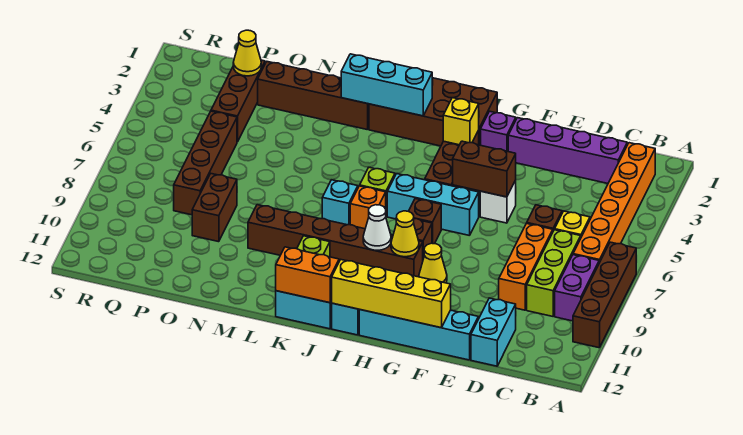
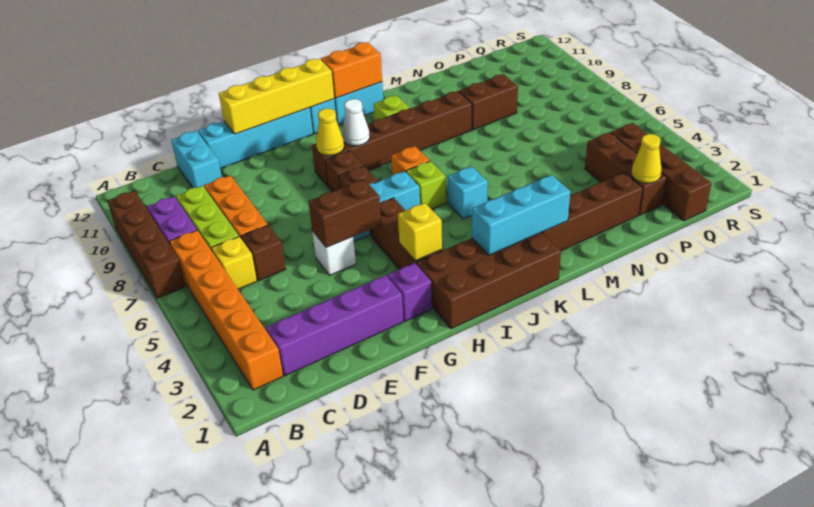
yellow 1x1 cone [419,243,447,283] -> none
cyan 1x1 brick [322,180,358,225] -> cyan 1x1 brick moved to [447,166,488,219]
brown 1x2 brick [192,174,237,242] -> brown 1x2 brick turned to [459,74,518,130]
brown 1x4 brick [174,111,237,215] -> brown 1x4 brick moved to [611,123,711,221]

